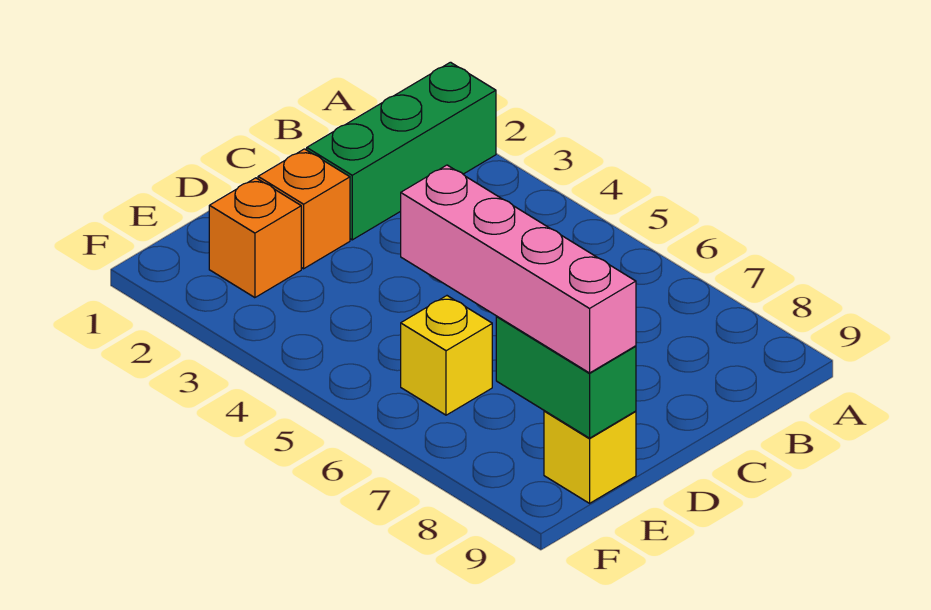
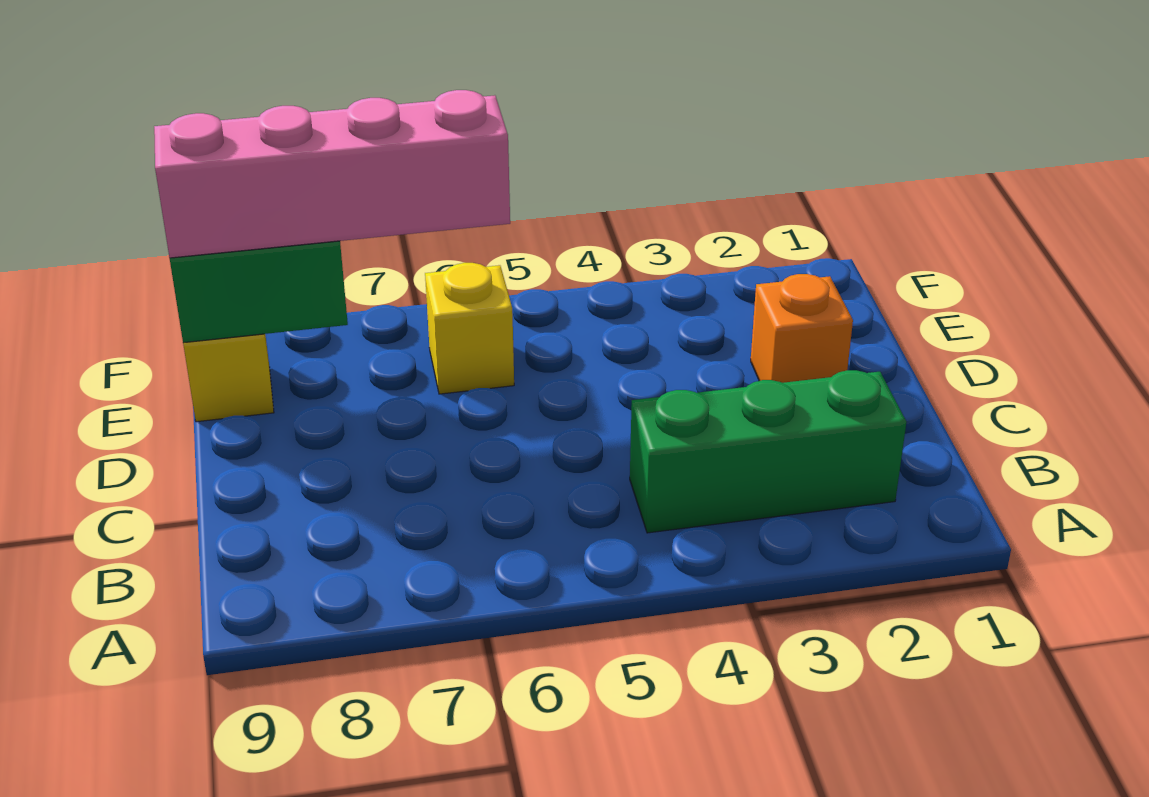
green 1x3 brick [307,62,496,240] -> green 1x3 brick turned to [630,370,906,533]
orange 1x1 brick [209,178,301,298] -> none

